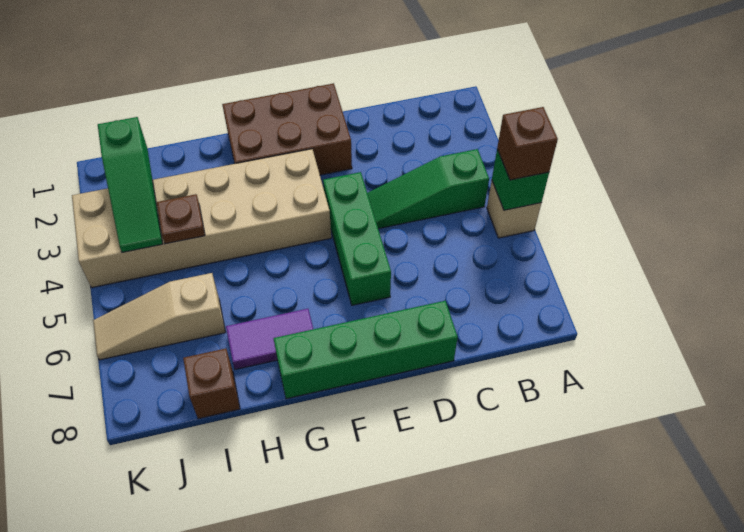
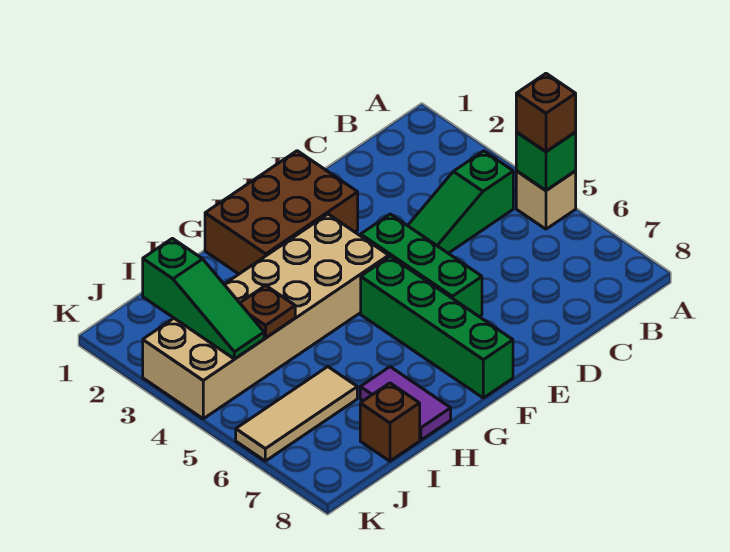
green 1x4 brick [274,301,458,399] -> green 1x4 brick turned to [361,256,513,398]
purple 1x2 tile [226,309,313,369] -> purple 1x2 tile turned to [360,367,451,440]
tan 1x3 slope [93,273,225,360] -> tan 1x3 tile [236,367,357,461]

